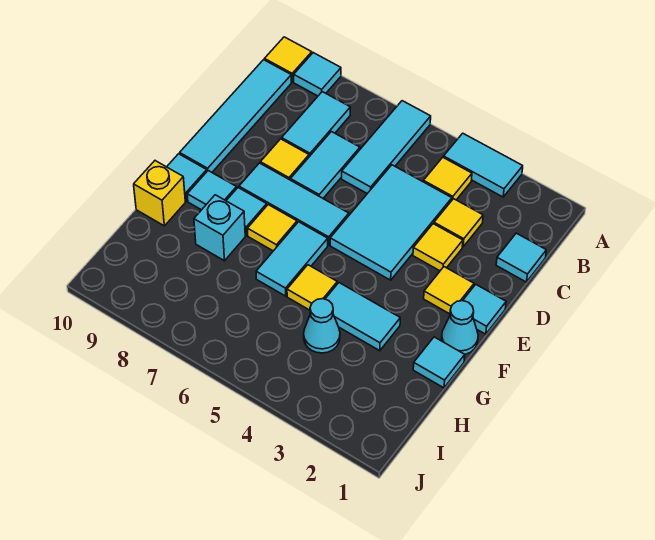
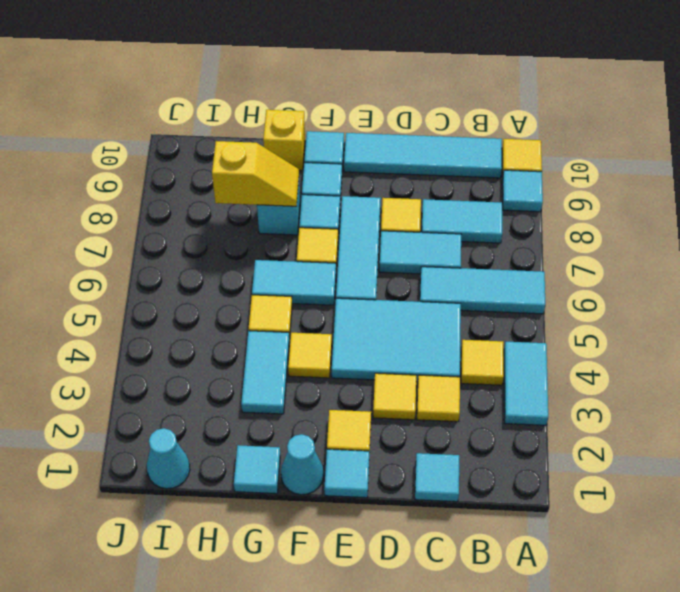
none -> yellow 1x1 tile [288,333,332,378]
none -> yellow 1x2 slope [212,141,299,206]
cyan 1x1 cone [304,299,340,353] -> cyan 1x1 cone moved to [147,428,190,489]

